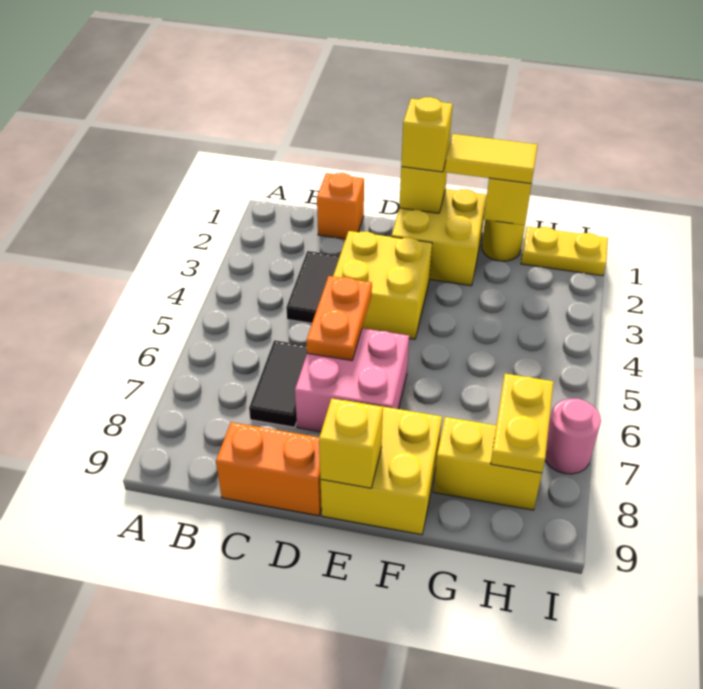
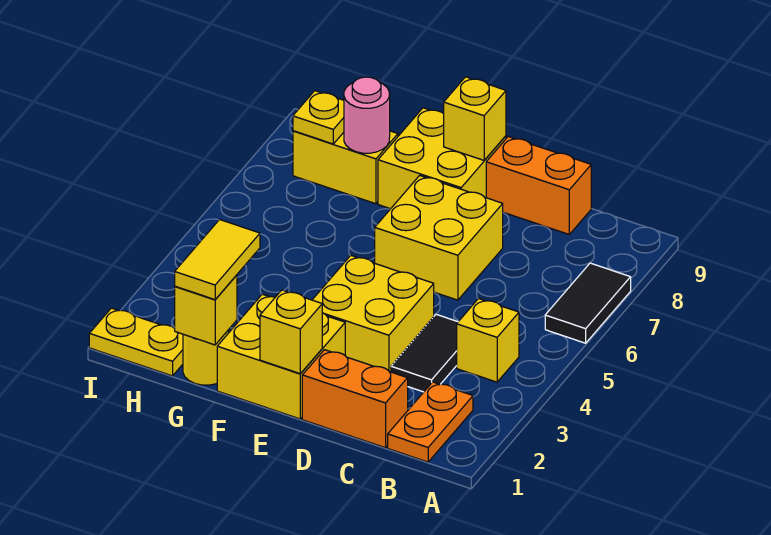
orange 1x1 brick [317,173,364,239] -> orange 1x2 brick [302,350,408,448]
black 1x2 tile [249,340,307,427] -> black 1x2 tile moved to [545,263,631,343]
orange 1x2 plate [306,276,372,361] -> orange 1x2 plate moved to [388,382,473,462]
pink 2x2 brick [295,328,409,432] -> yellow 2x2 brick [375,175,503,300]
yellow 1x1 brick [401,97,453,172] -> yellow 1x1 brick moved to [457,299,519,382]
yellow 1x2 tile [445,134,538,184] -> yellow 1x2 tile turned to [175,220,260,300]
yellow 1x2 plate [491,374,554,473] -> yellow 1x1 plate [293,91,344,144]
pink 1x1 round brick [545,399,601,474] -> pink 1x1 round brick moved to [344,77,390,153]

